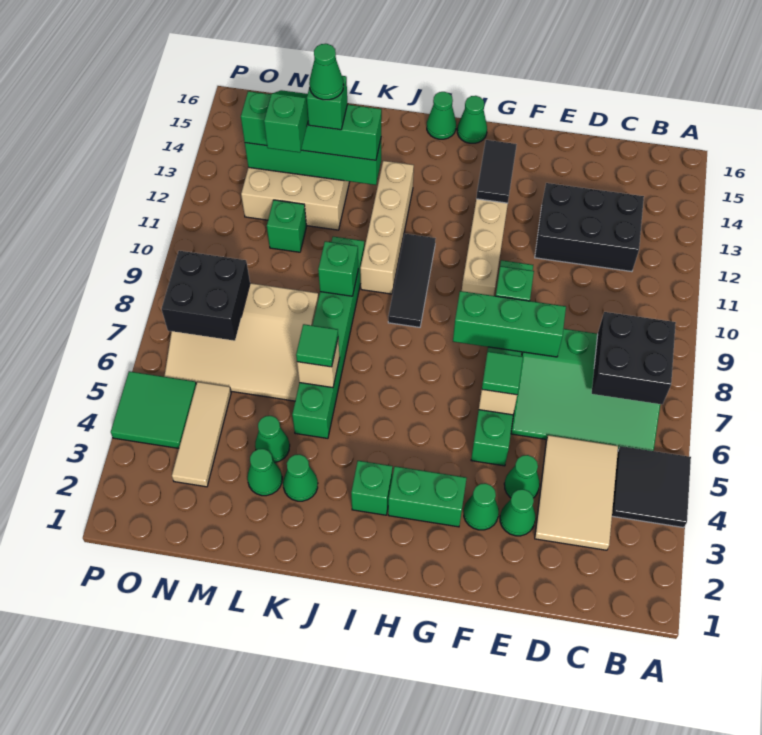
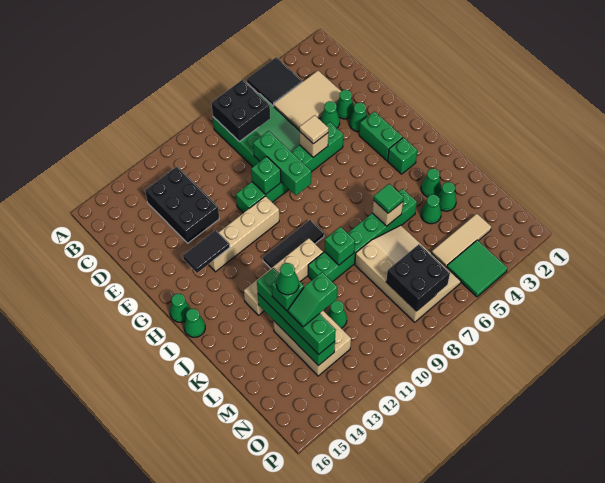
green 1x1 tile [482,351,523,395] -> tan 1x1 tile [300,115,329,144]
green 1x1 brick [267,200,306,252] -> green 1x1 cone [327,301,347,328]

